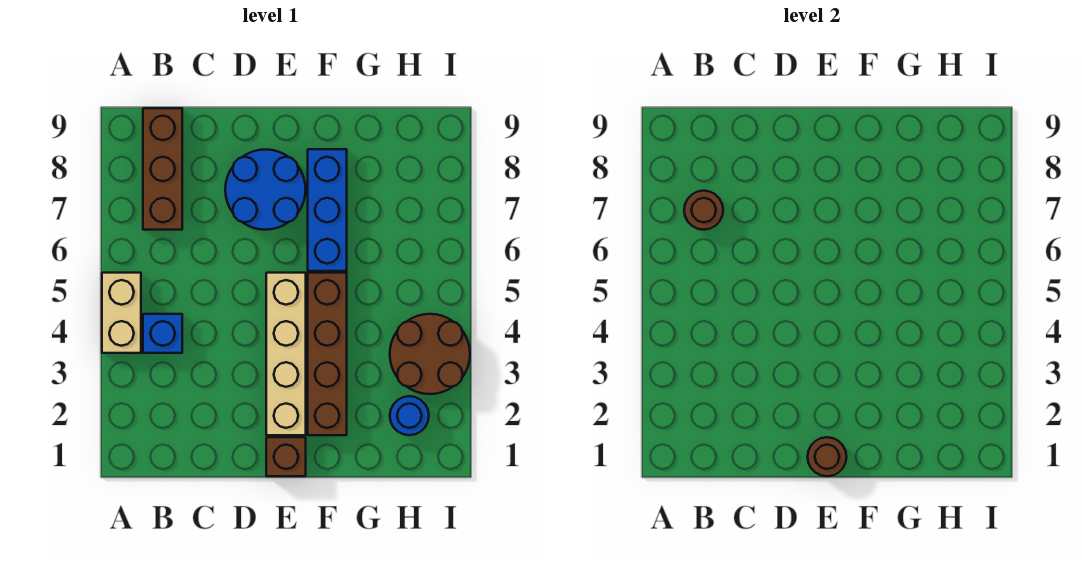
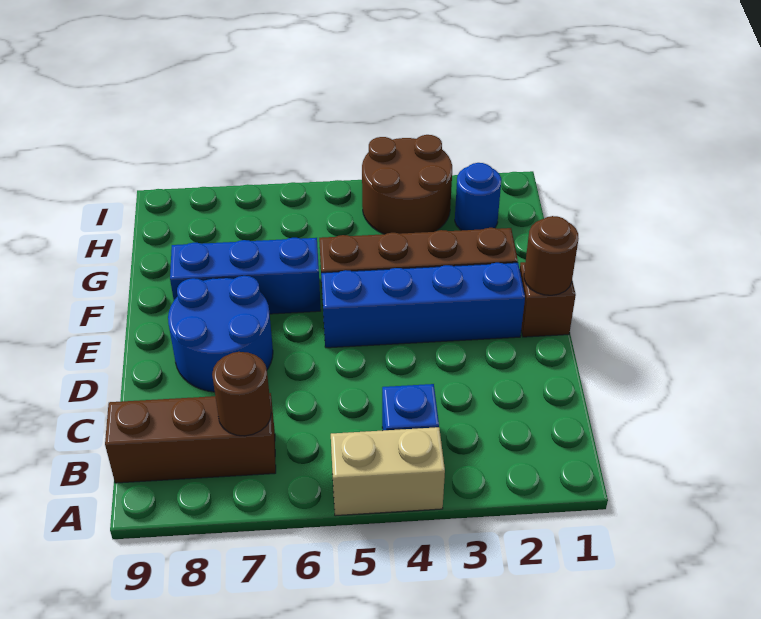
tan 1x4 brick [266,273,306,435] -> blue 1x4 brick [321,263,525,348]

